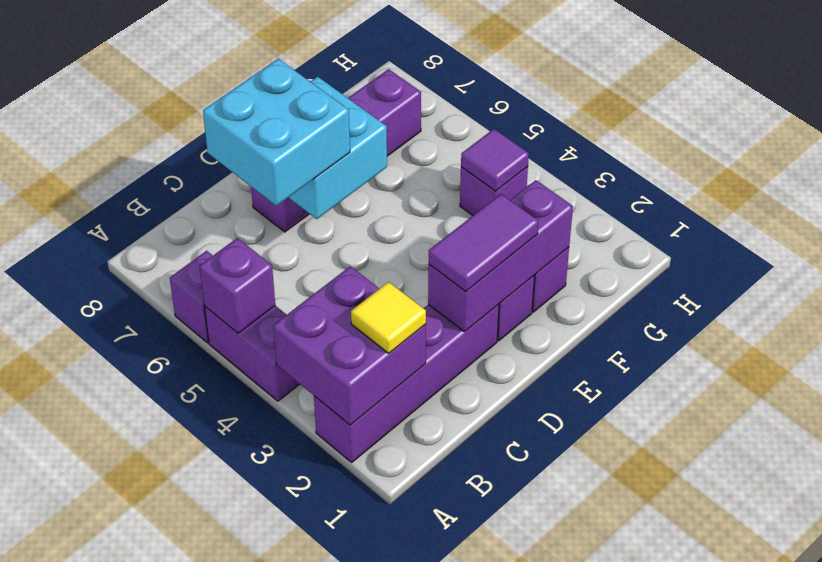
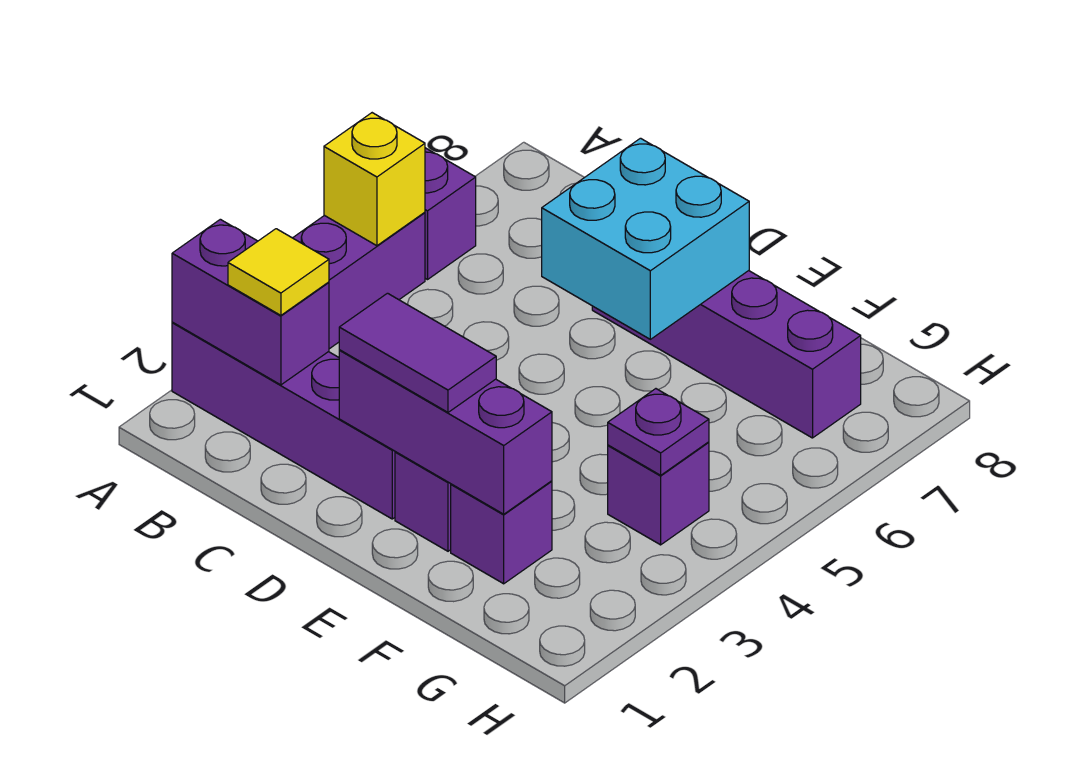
purple 2x2 brick [273,266,426,425] -> purple 1x2 brick [172,219,329,385]
purple 1x1 brick [199,238,275,333] -> yellow 1x1 brick [324,113,425,246]
cyan 2x2 brick [203,59,350,206] -> none
purple 1x1 tile [461,129,529,191] -> purple 1x1 plate [608,389,709,475]

